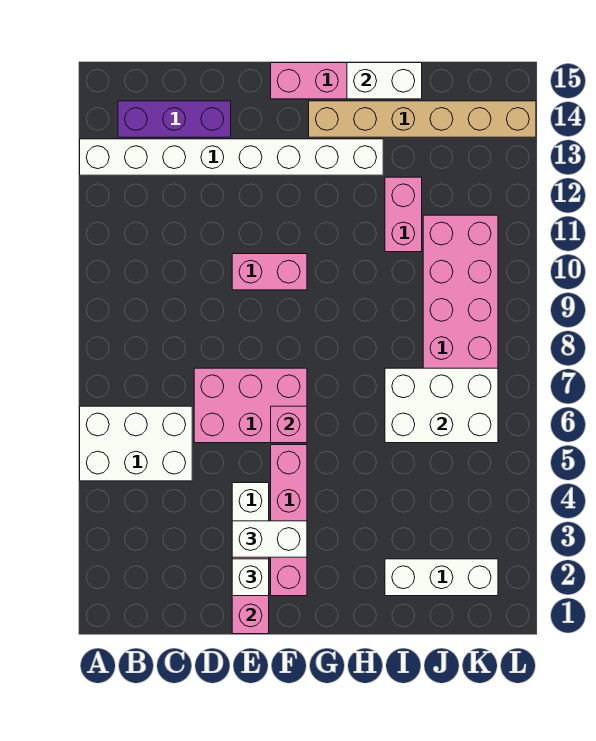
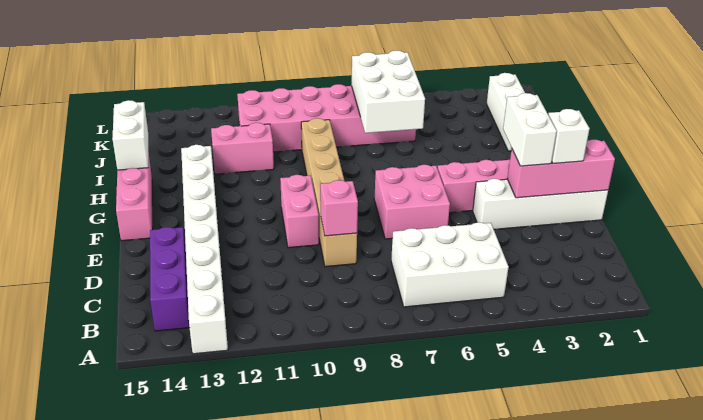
white 2x3 brick [80,406,192,481] -> white 2x3 brick turned to [391,222,509,307]
pink 2x3 brick [194,368,307,443] -> pink 2x2 brick [374,165,450,239]
pink 1x1 brick [271,406,307,443] -> pink 1x1 brick moved to [320,180,358,236]
tan 1x6 brick [309,101,536,137] -> tan 1x6 brick moved to [301,118,357,267]

